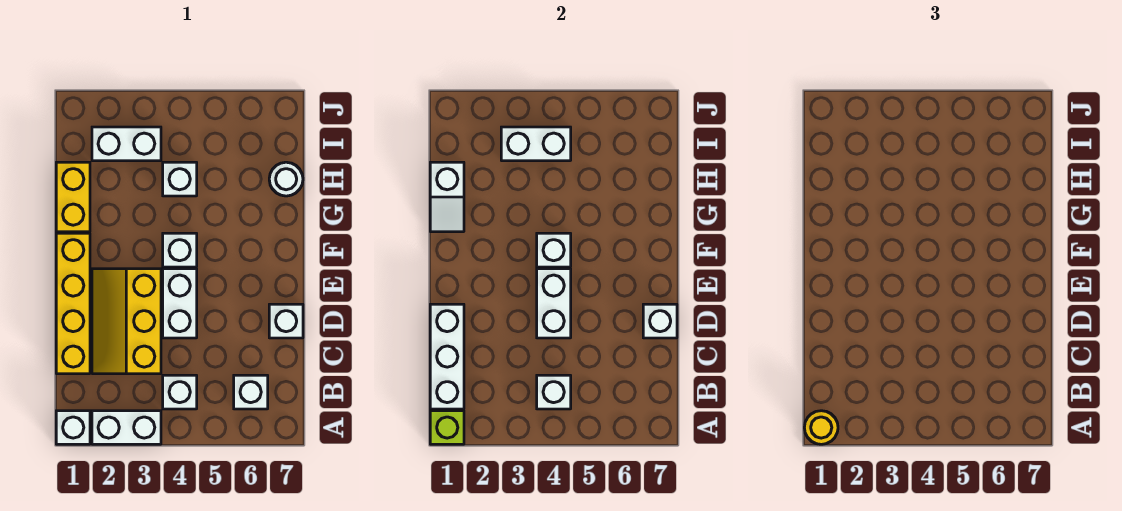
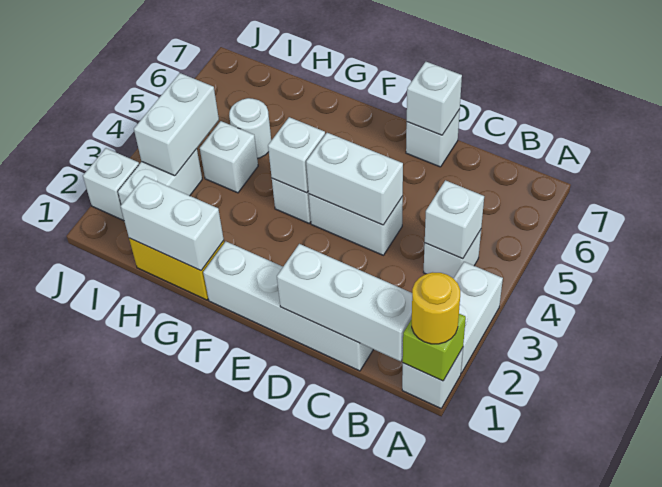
white 1x1 brick [234,375,268,409] -> white 1x1 brick moved to [83,148,139,221]
yellow 1x4 brick [56,233,90,374] -> white 1x4 brick [203,241,373,371]
yellow 2x3 slope [92,269,161,374] -> none
white 1x2 slope [430,162,464,232] -> white 1x2 brick [121,176,224,271]
white 1x1 round brick [269,162,303,196] -> white 1x1 round brick moved to [229,98,271,159]

